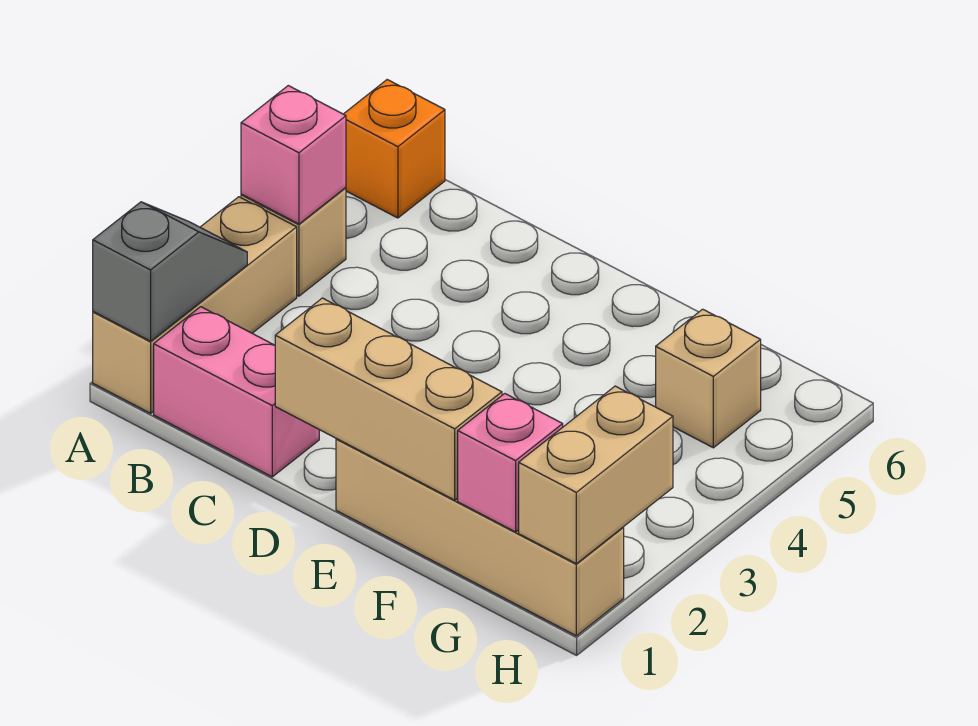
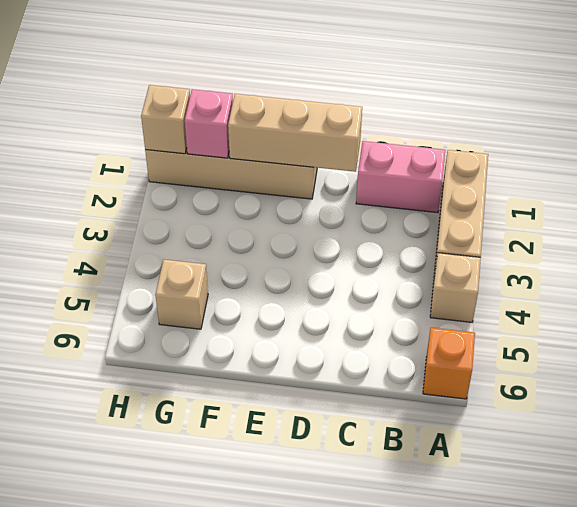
grey 1x2 slope [93,202,247,341] -> none
pink 1x1 brick [241,86,346,224] -> none
tan 1x2 brick [519,386,673,564] -> tan 1x1 brick [141,85,190,154]

